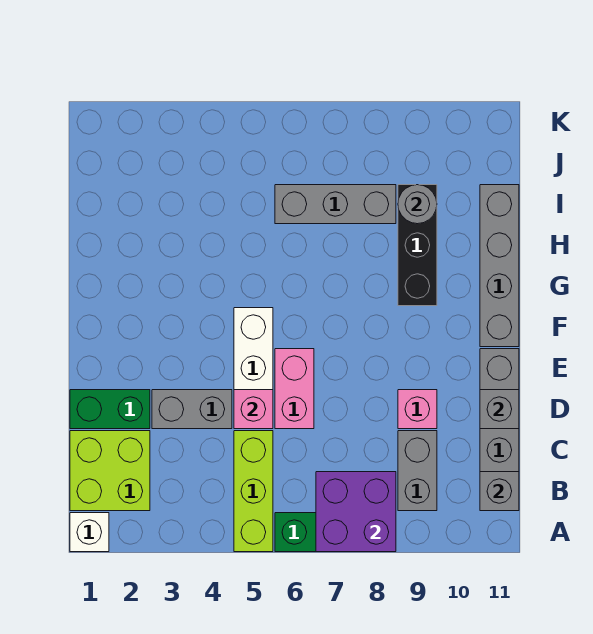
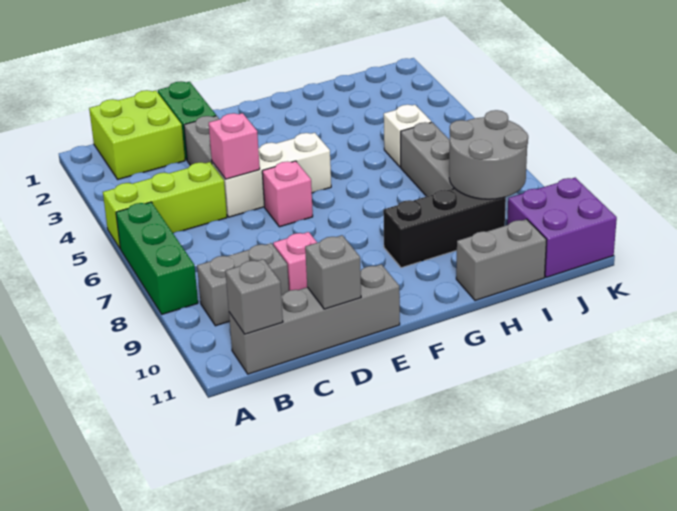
white 1x1 brick [70,513,109,552] -> white 1x1 brick moved to [384,105,431,167]
purple 2x2 brick [316,472,396,552] -> purple 2x2 brick moved to [507,178,617,277]
pink 1x2 brick [275,349,314,429] -> pink 1x1 brick [262,161,313,227]
grey 1x4 brick [480,185,519,347] -> grey 1x2 brick [456,219,547,301]
grey 1x1 round brick [398,185,437,224] -> grey 2x2 round brick [449,110,528,199]

